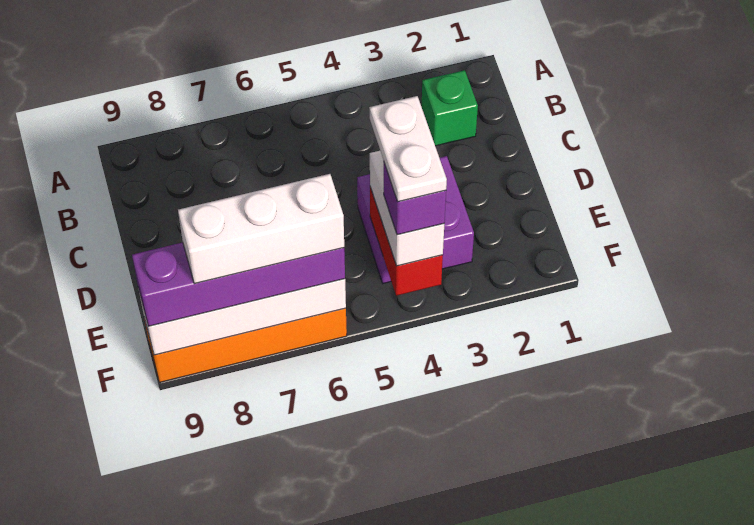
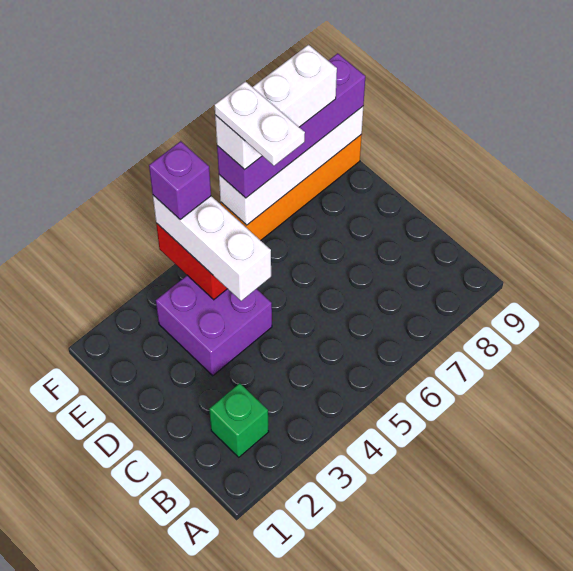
white 1x2 brick [370,151,444,266] -> white 1x3 brick [153,195,271,301]
white 1x2 plate [369,96,447,202] -> white 1x2 plate moved to [215,81,305,166]

